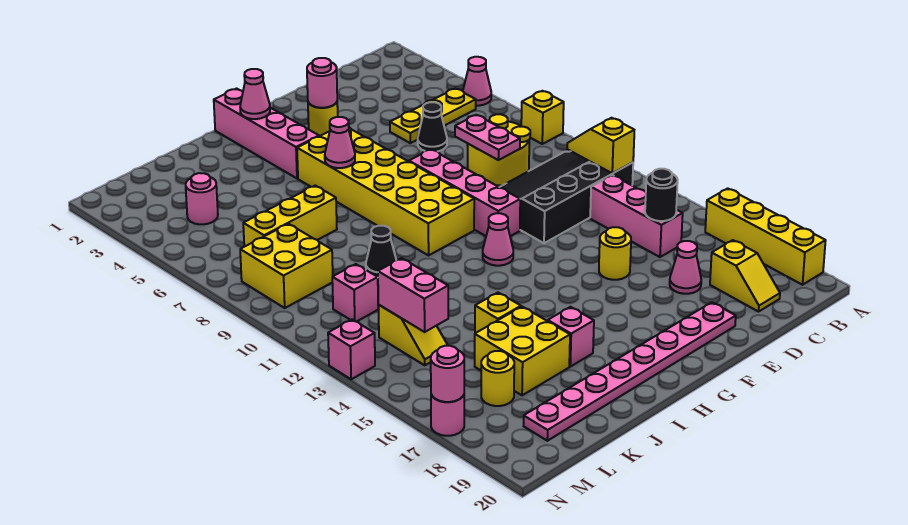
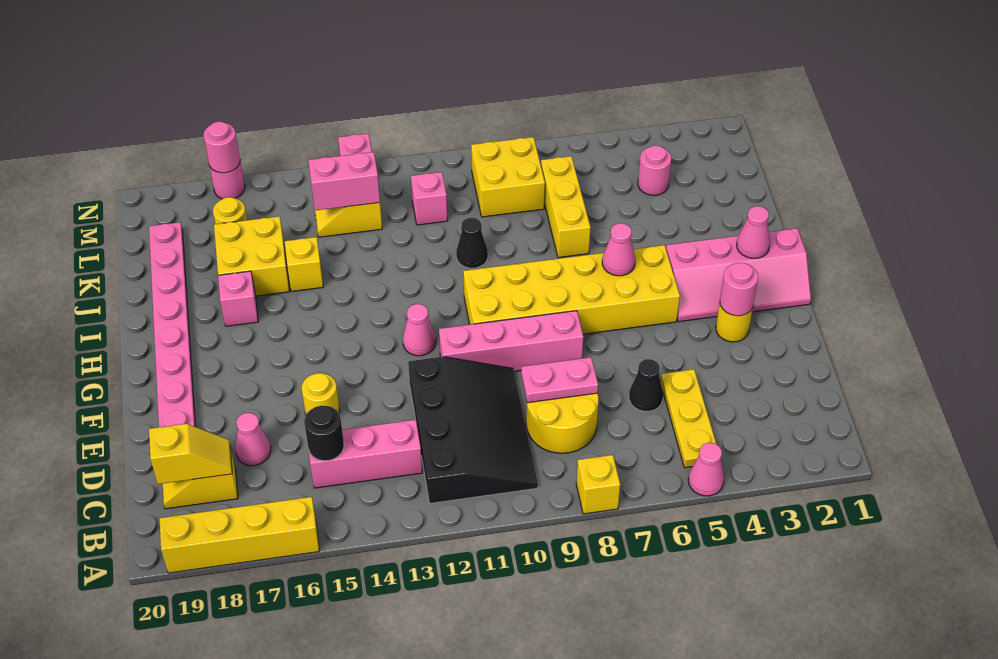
yellow 1x2 slope [567,118,634,173] -> yellow 1x2 slope moved to [149,424,232,484]

